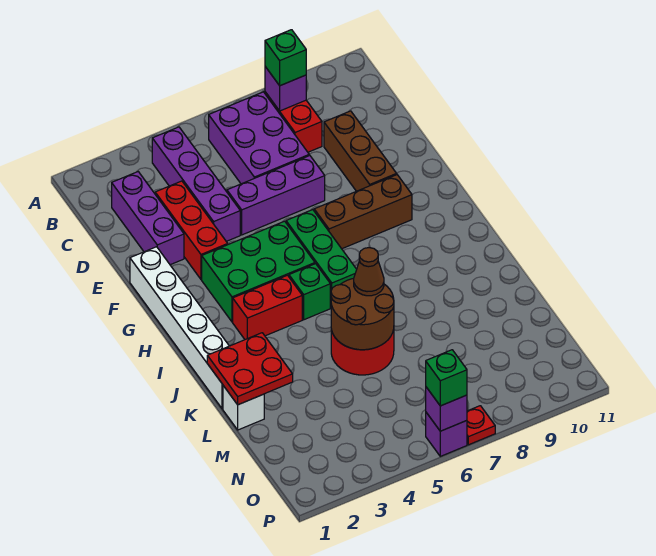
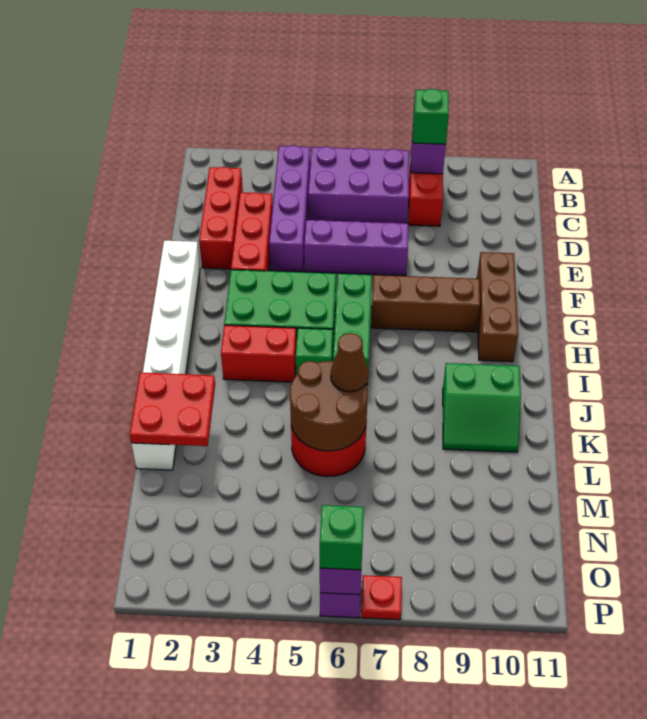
purple 2x3 brick [209,92,309,184] -> purple 2x3 brick turned to [308,147,410,223]
purple 1x3 brick [112,172,184,265] -> red 1x3 brick [199,167,243,269]
brown 1x3 brick [324,111,397,191] -> brown 1x3 brick moved to [477,252,518,362]
none -> green 2x2 slope [443,363,521,452]

